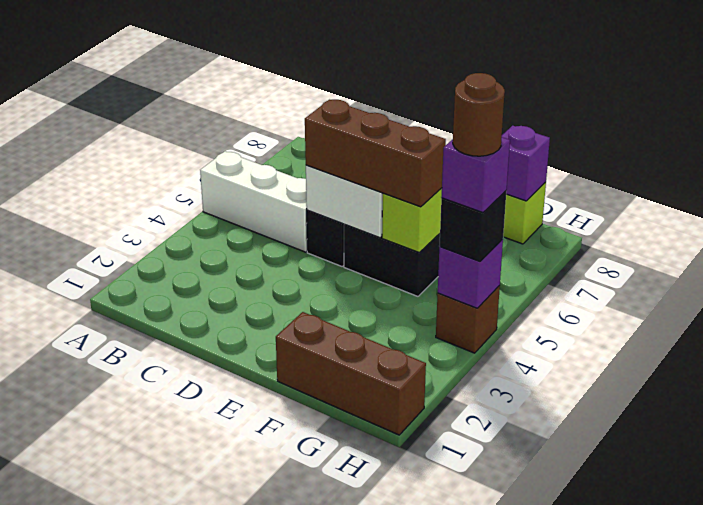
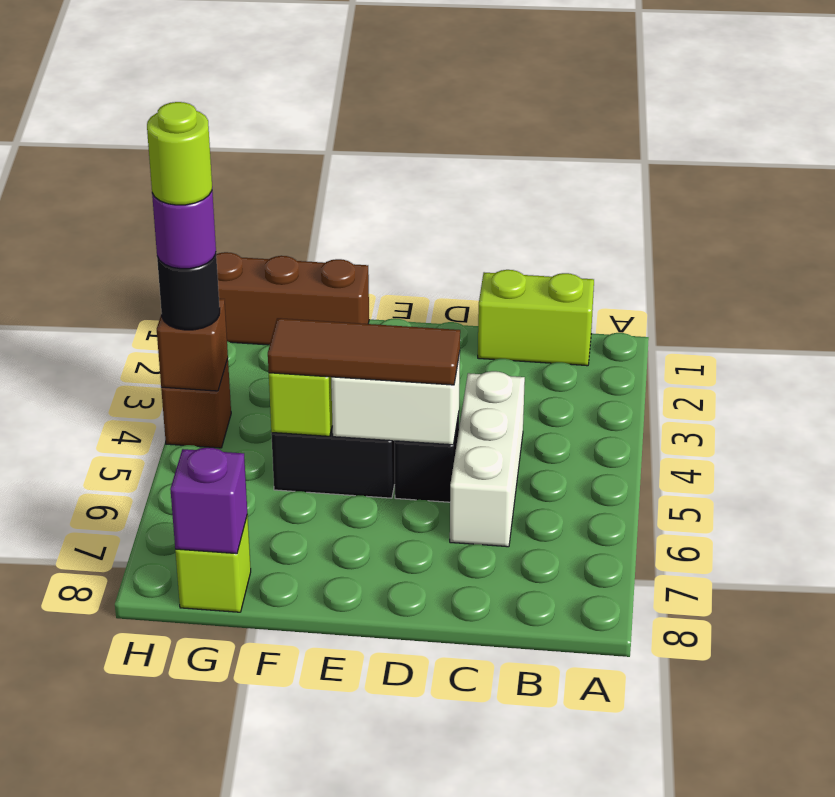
white 1x3 brick [200,152,307,252] -> white 1x3 brick turned to [450,371,525,547]
none -> lime 1x2 brick [478,270,594,366]
brown 1x3 brick [305,100,446,207] -> brown 1x3 tile [268,318,460,385]
purple 1x1 brick [438,239,503,308] -> brown 1x1 brick [157,299,228,391]
black 1x1 brick [440,191,507,261] -> black 1x1 round brick [157,255,220,330]
purple 1x1 brick [441,137,510,213] -> purple 1x1 round brick [152,191,216,269]
brown 1x1 round brick [453,73,505,156] -> lime 1x1 round brick [147,102,212,205]

